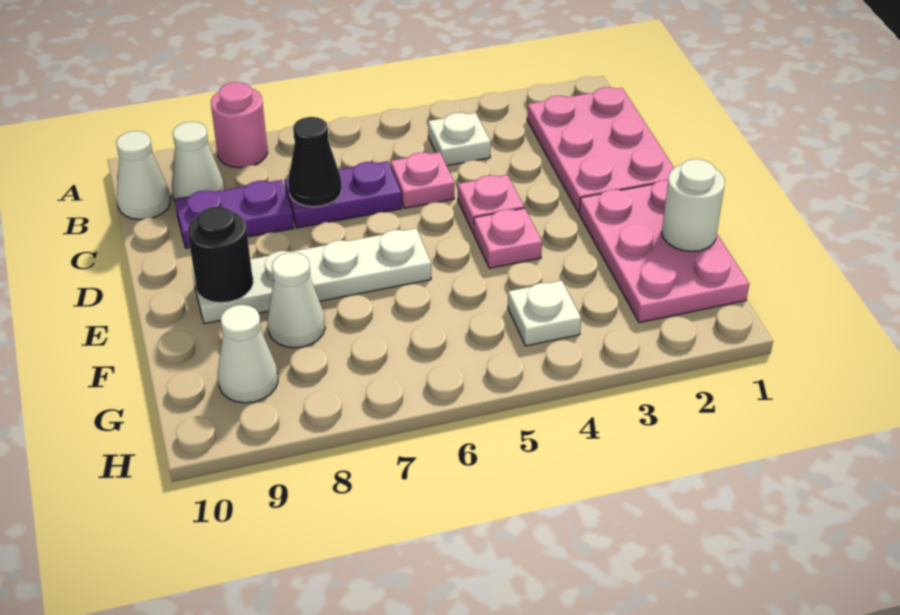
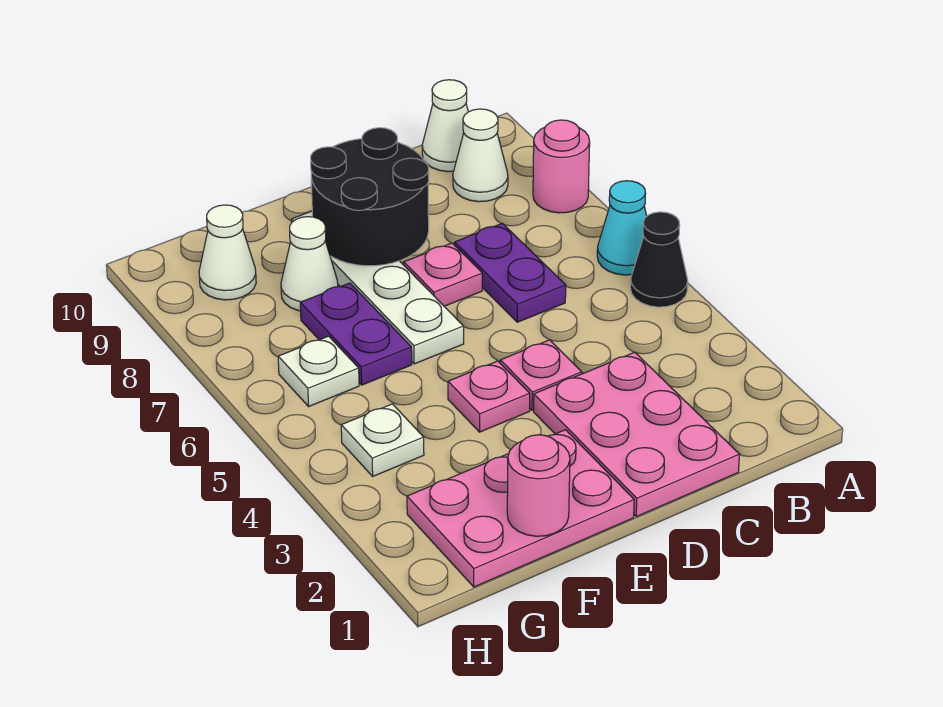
none -> cyan 1x1 cone [597,181,647,275]
pink 2x3 plate [527,87,674,213] -> pink 2x3 plate turned to [534,352,740,517]
white 1x1 plate [428,113,491,166] -> white 1x1 plate moved to [278,336,359,406]
pink 1x1 plate [391,152,454,208] -> pink 1x1 plate moved to [404,243,482,306]
black 1x1 cone [288,117,342,207] -> black 1x1 cone moved to [630,212,688,307]
purple 1x2 plate [175,180,294,248] -> purple 1x2 plate moved to [300,283,412,385]
black 1x1 round brick [188,207,253,302] -> black 2x2 round brick [311,128,429,266]
white 1x1 round brick [662,159,725,251] -> pink 1x1 round brick [507,435,570,536]

